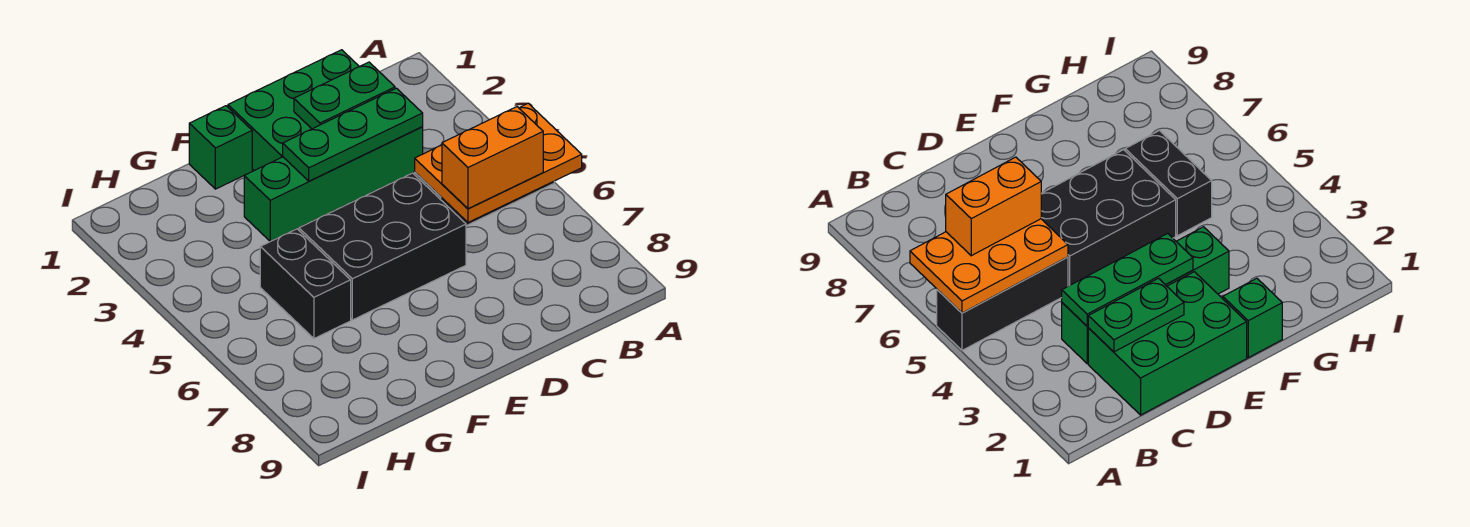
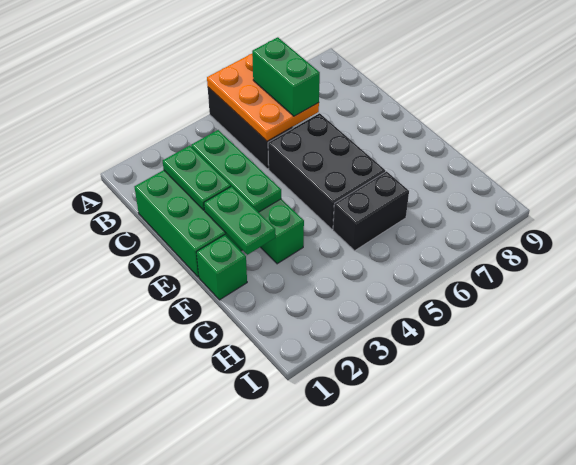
orange 1x2 brick [442,107,543,209] -> green 1x2 brick [252,37,320,116]
none -> green 1x2 plate [204,186,275,255]

